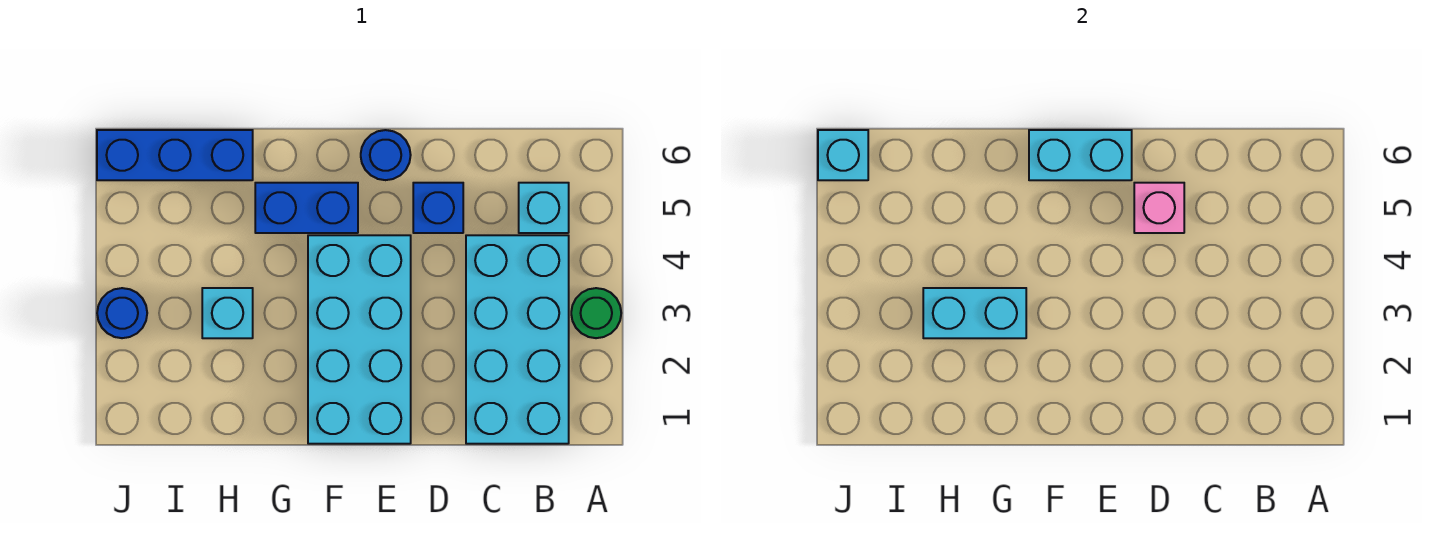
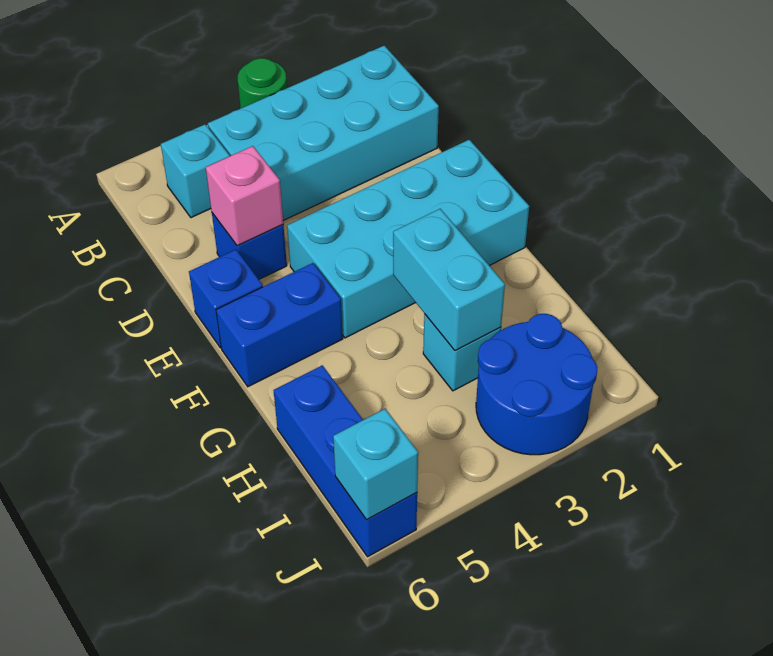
blue 1x1 round brick [361,130,411,180] -> blue 1x1 brick [189,249,263,348]
cyan 1x2 brick [1029,130,1132,180] -> none
blue 1x2 brick [255,183,358,233] -> blue 1x2 brick turned to [216,263,343,387]
blue 1x1 round brick [97,288,147,338] -> blue 2x2 round brick [476,314,597,455]

